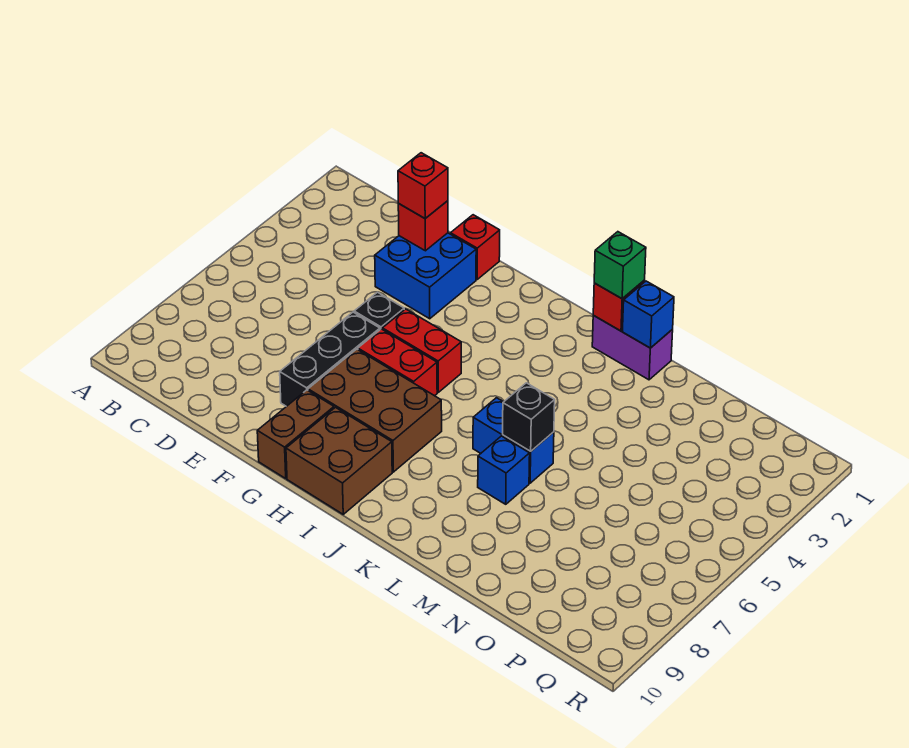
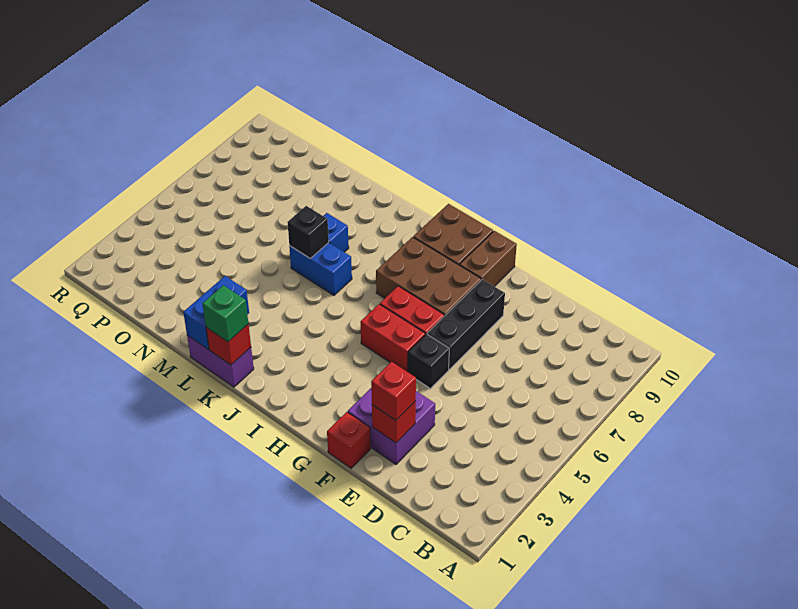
blue 2x2 brick [375,233,476,319] -> purple 2x2 brick [348,388,435,464]
blue 1x1 brick [622,281,674,348] -> blue 1x2 brick [183,276,249,349]

